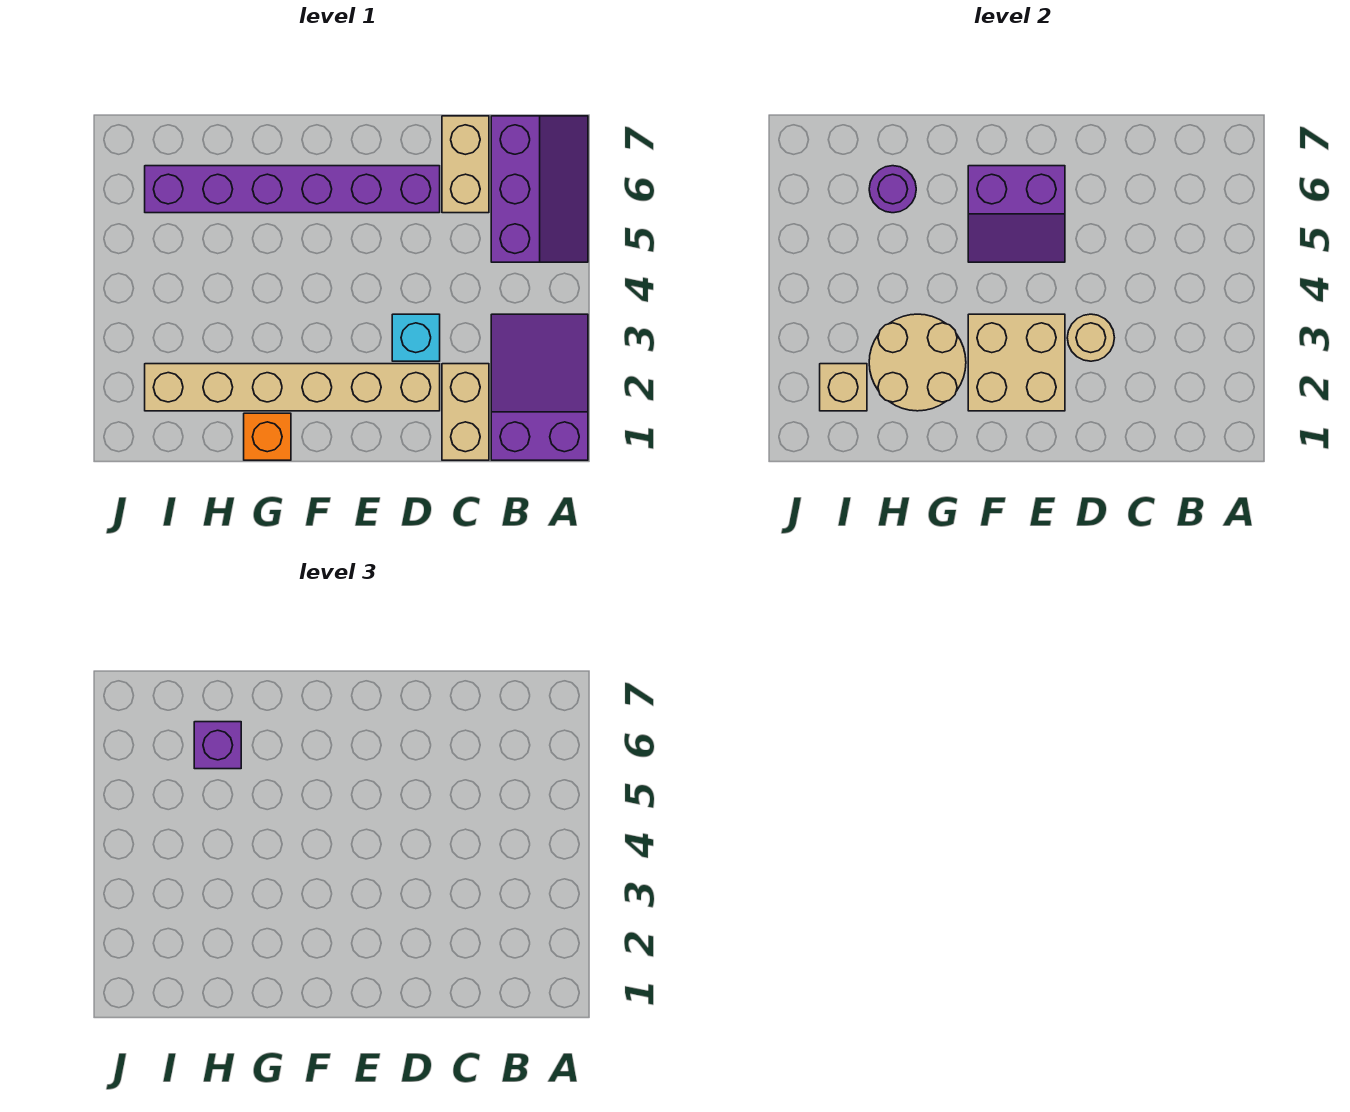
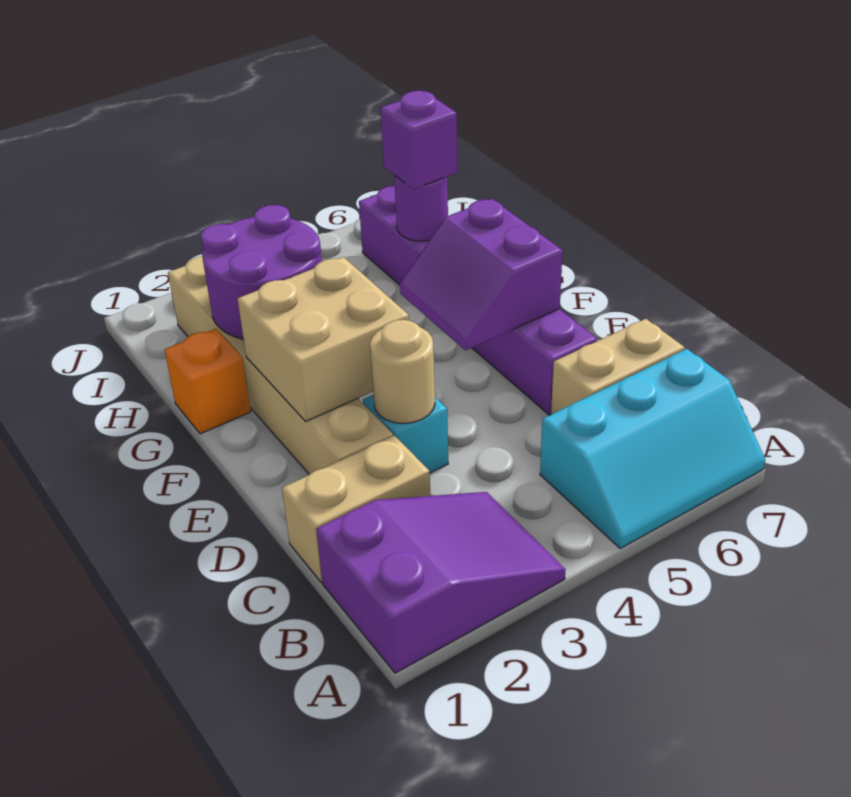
purple 2x3 slope [491,116,588,262] -> cyan 2x3 slope [540,349,765,548]
tan 2x2 round brick [869,314,966,411] -> purple 2x2 round brick [201,205,322,339]
tan 1x1 brick [820,364,867,411] -> none

